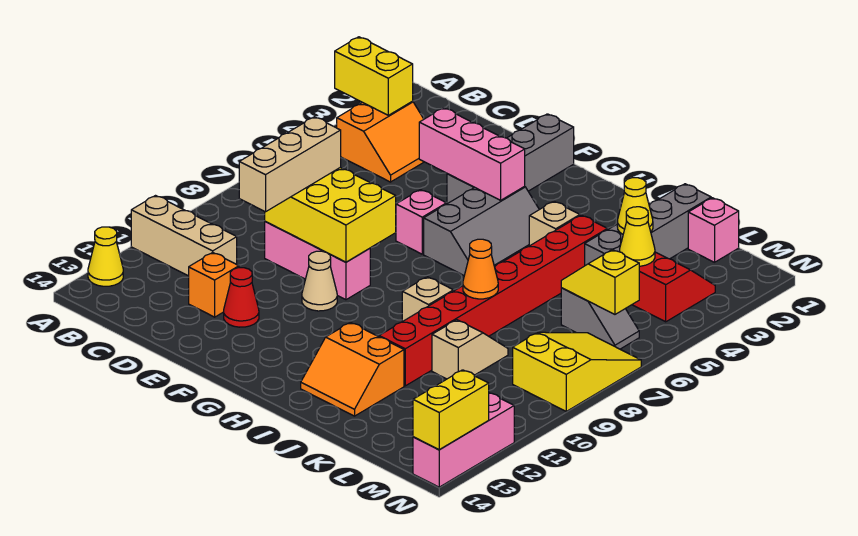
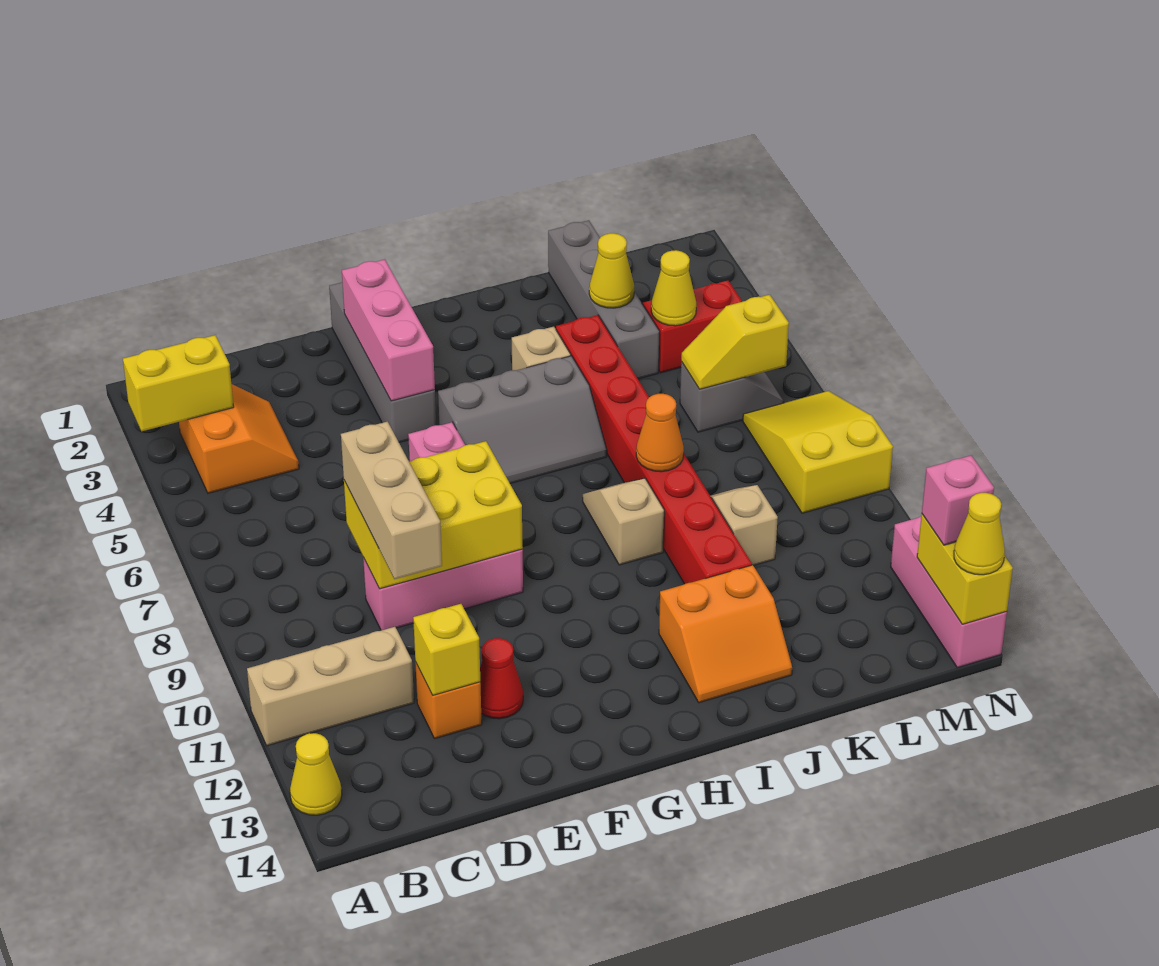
none -> yellow 1x1 brick [413,604,480,695]
pink 1x3 brick [419,108,525,200] -> pink 1x3 brick turned to [342,259,435,401]
tan 1x1 cone [302,251,337,311] -> none
grey 2x3 slope [424,186,539,275] -> grey 2x3 slope turned to [438,356,607,484]
pink 1x1 brick [688,198,739,262] -> pink 1x1 brick moved to [922,456,994,545]
none -> yellow 1x1 cone [954,493,1005,575]

